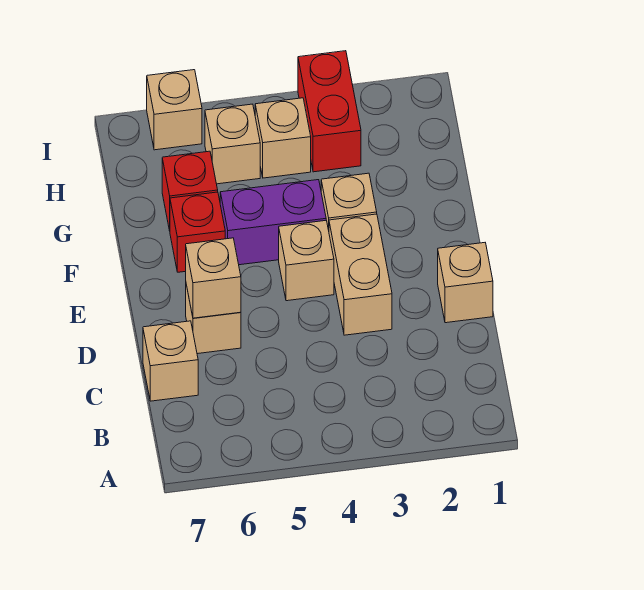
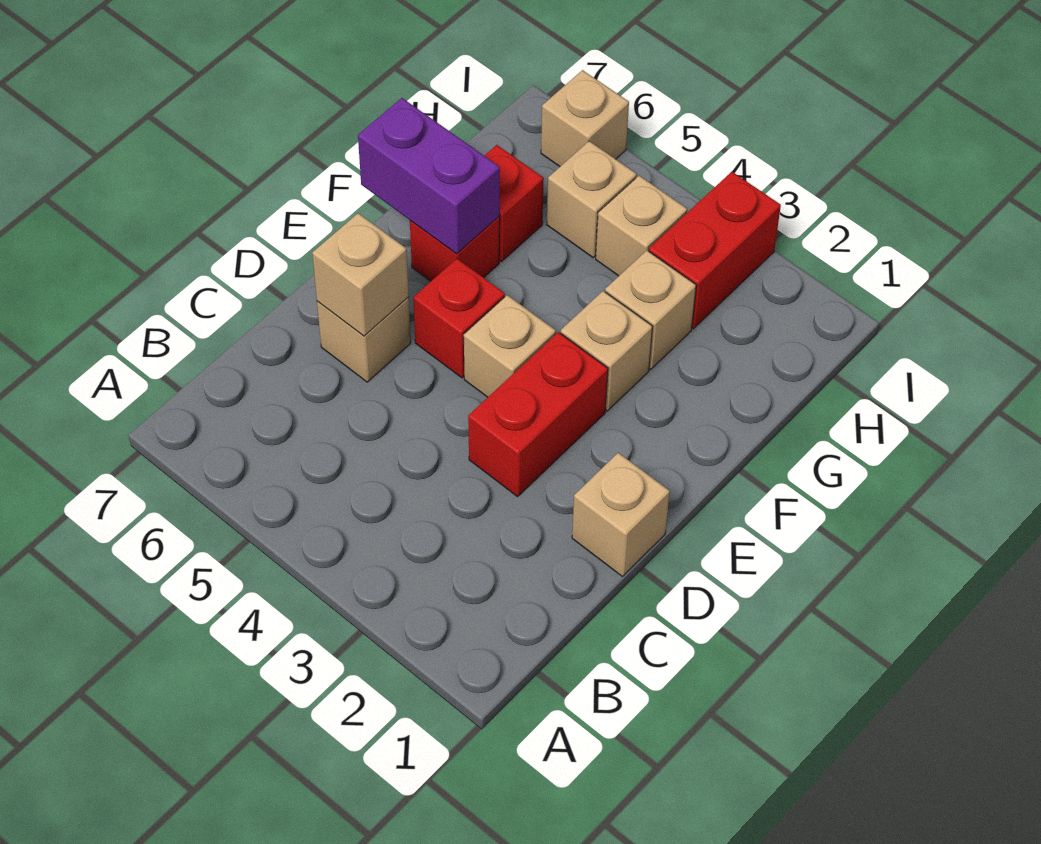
tan 1x1 brick [143,321,198,401] -> tan 1x1 brick moved to [605,250,696,370]
tan 1x2 brick [329,214,392,335] -> red 1x2 brick [468,332,608,497]
none -> red 1x1 brick [413,259,505,378]
purple 1x2 brick [220,180,326,265] -> purple 1x2 brick moved to [358,98,500,254]

